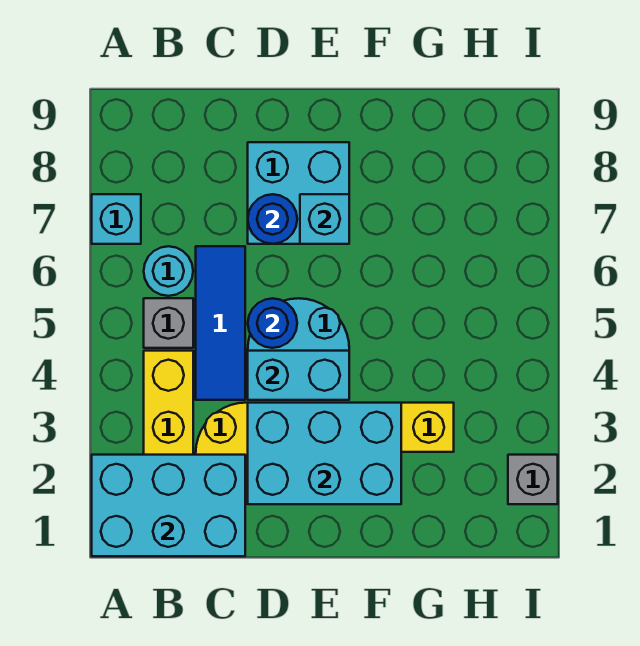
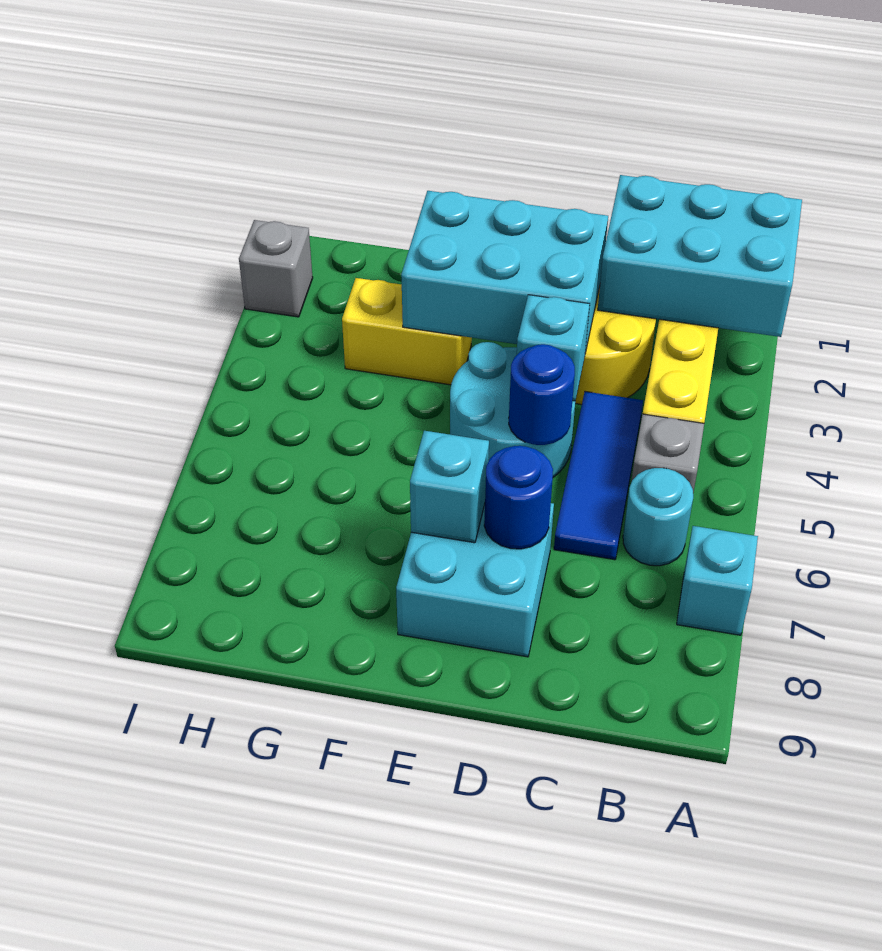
cyan 1x2 brick [248,351,349,400] -> cyan 1x1 brick [517,295,590,401]

